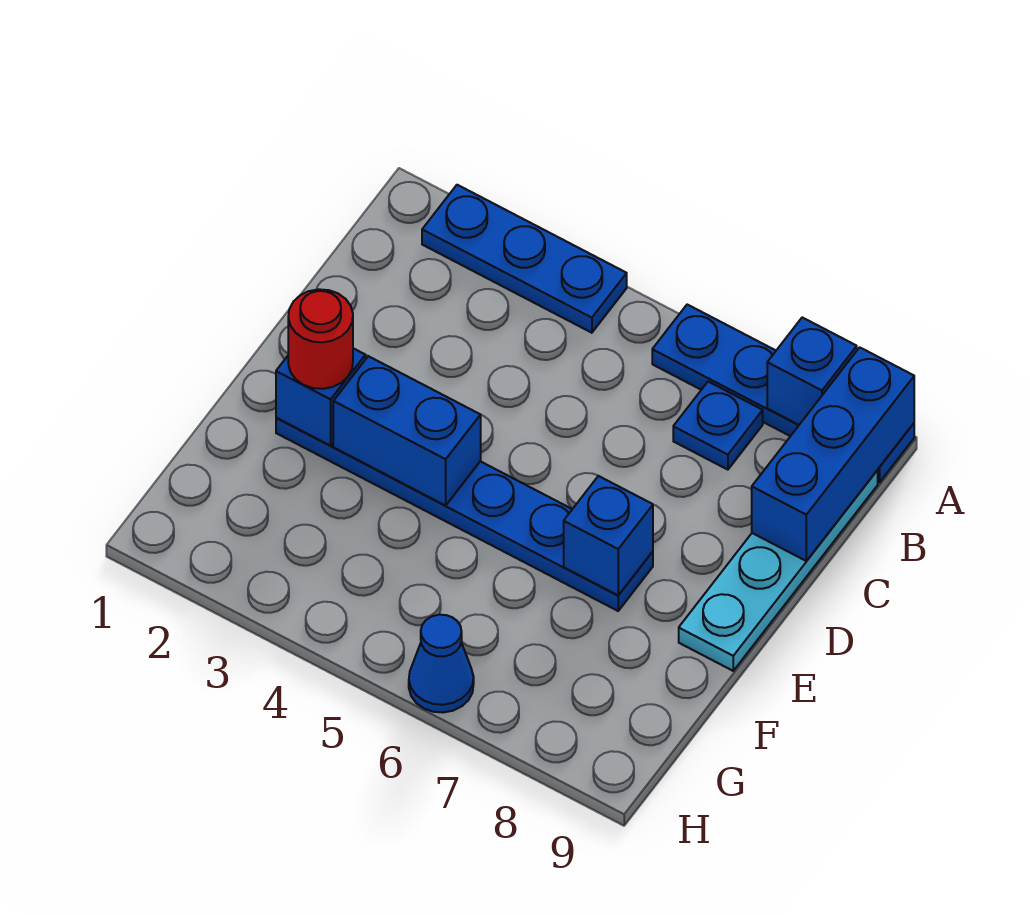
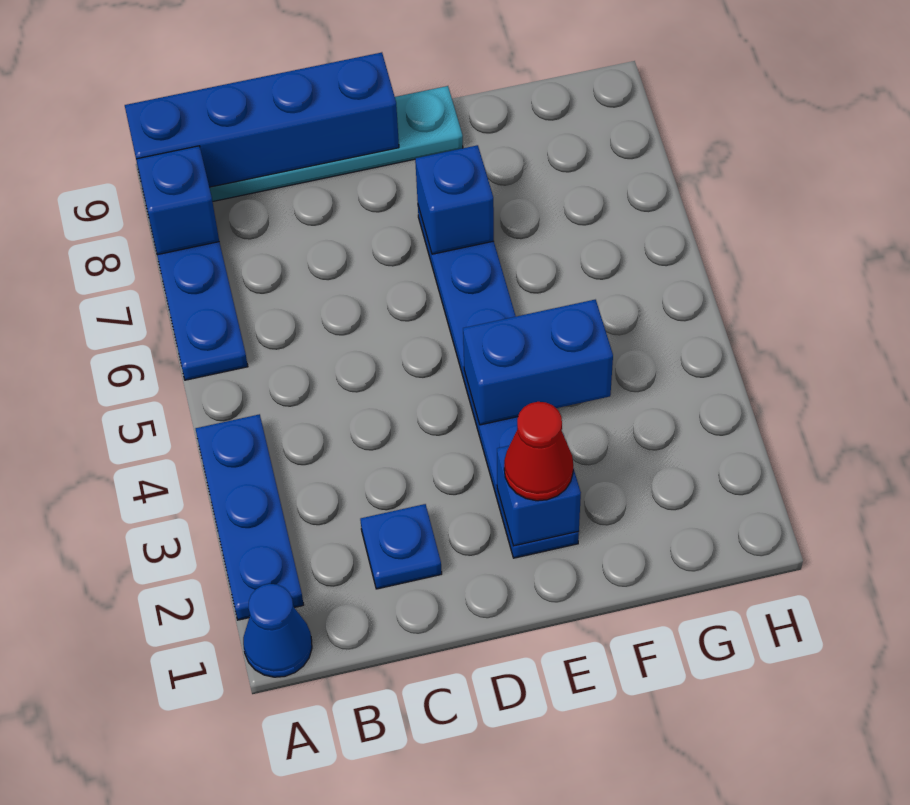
blue 1x3 brick [752,347,914,561] -> blue 1x4 brick [125,52,399,187]
blue 1x1 plate [673,382,763,470] -> blue 1x1 plate moved to [360,504,442,589]
red 1x1 round brick [288,289,353,389] -> red 1x1 cone [504,402,573,501]
blue 1x2 brick [333,356,481,506] -> blue 1x2 brick turned to [463,300,613,425]
blue 1x1 cone [409,615,474,712] -> blue 1x1 cone moved to [243,584,312,677]

